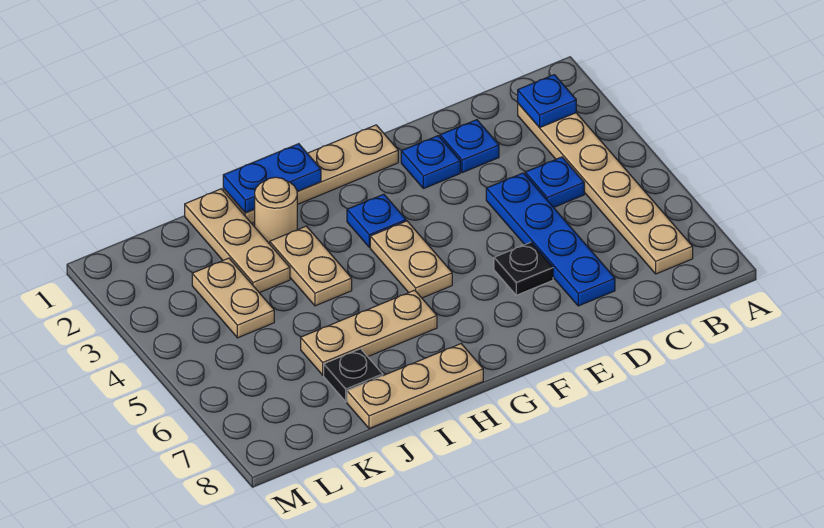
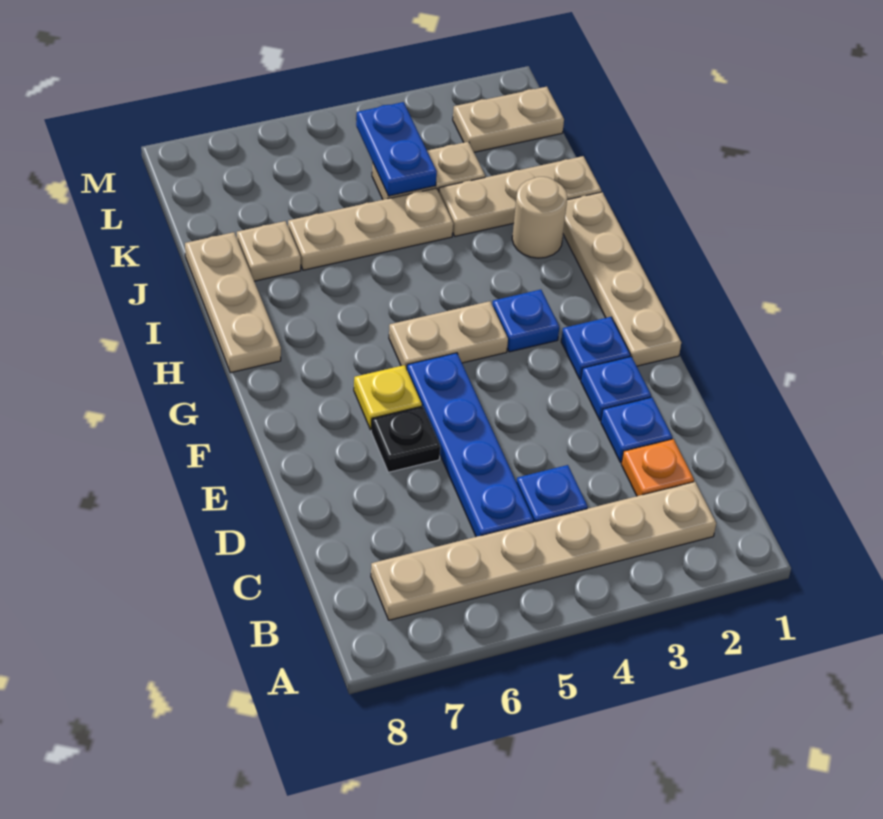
blue 1x1 plate [518,75,576,128] -> blue 1x1 plate moved to [561,317,630,380]
none -> orange 1x1 plate [621,439,694,496]
blue 1x4 plate [486,173,615,306] -> blue 1x4 plate turned to [407,353,534,537]
none -> yellow 1x1 plate [354,365,422,430]
blue 1x2 plate [223,144,321,213] -> blue 1x2 plate moved to [356,102,437,196]
tan 1x3 plate [301,290,437,375] -> tan 1x3 plate turned to [288,188,453,270]
tan 1x2 plate [270,226,352,306] -> tan 1x2 plate moved to [453,87,564,152]
black 1x1 plate [324,349,383,402] -> tan 1x1 plate [237,221,301,281]

